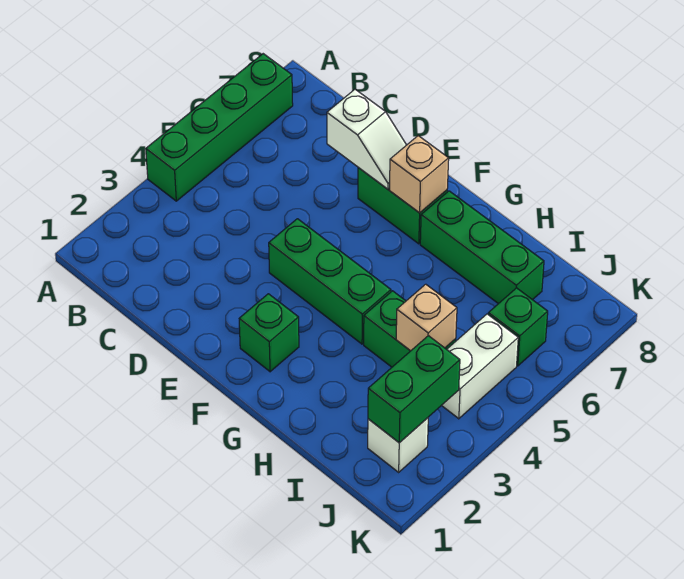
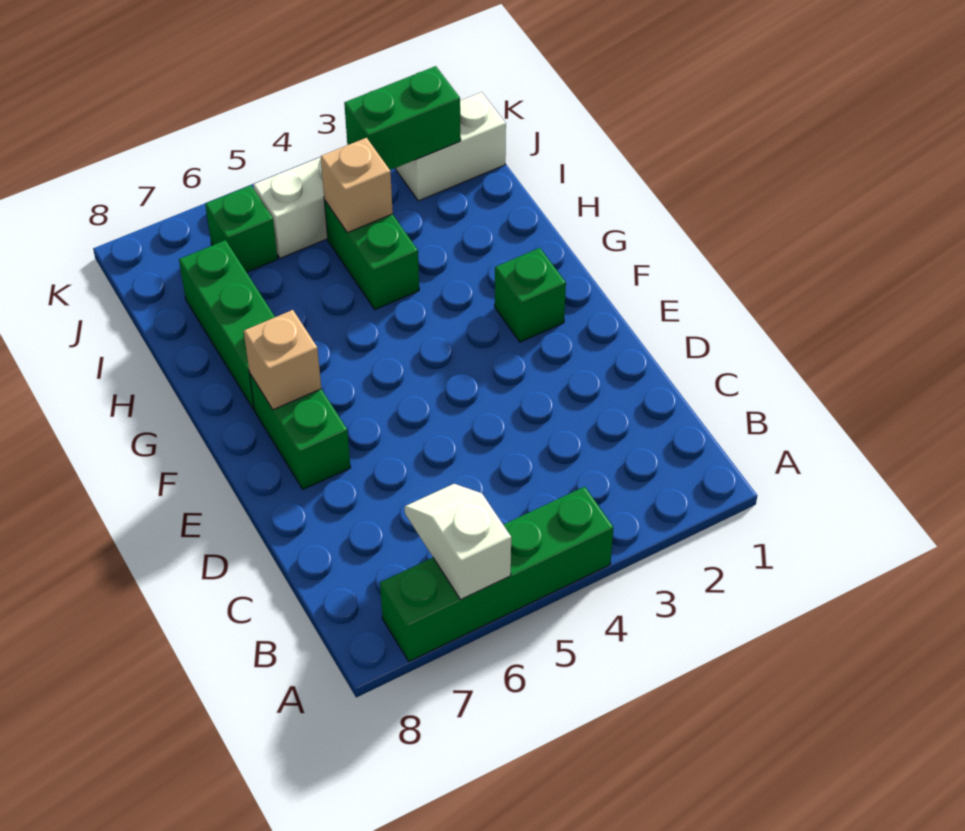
white 1x2 slope [327,89,406,189] -> white 1x2 slope moved to [405,484,511,600]
green 1x3 brick [269,219,391,344] -> none
white 1x1 brick [368,418,428,472] -> white 1x2 brick [395,92,506,201]

